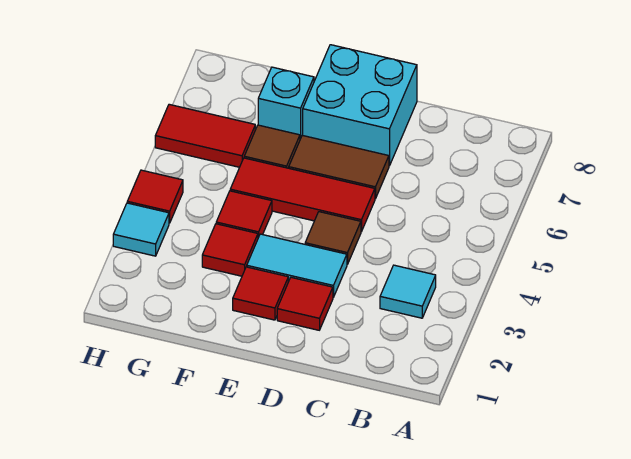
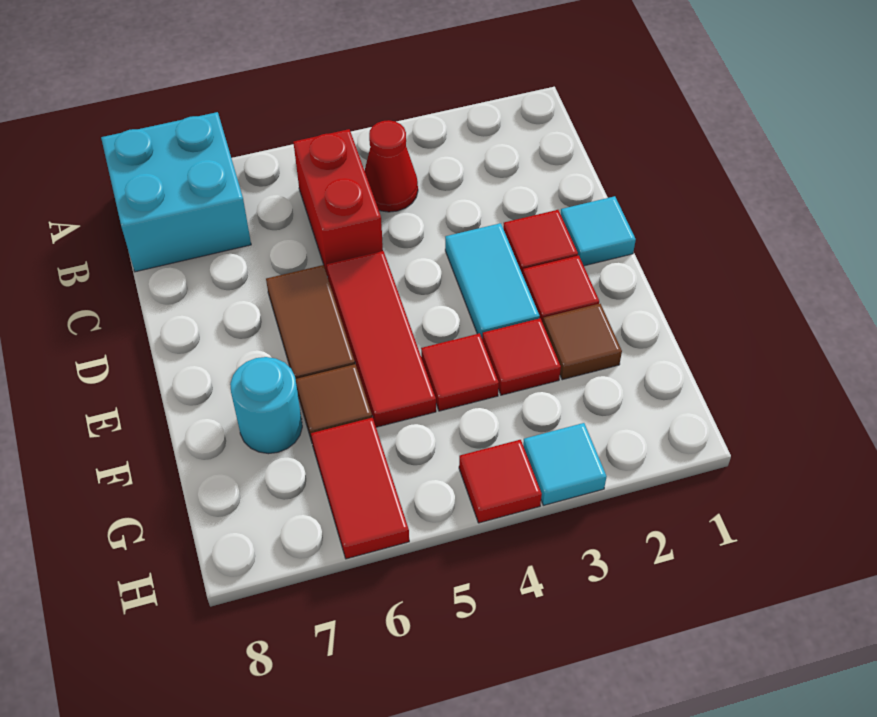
cyan 1x1 tile [380,265,436,318] -> cyan 1x1 tile moved to [561,196,636,266]
none -> red 1x1 cone [365,120,418,212]
none -> red 1x2 brick [293,129,383,276]
brown 1x1 tile [305,212,361,264] -> brown 1x1 tile moved to [543,304,622,380]
cyan 2x2 brick [303,45,417,166] -> cyan 2x2 brick moved to [101,112,251,272]
cyan 1x1 brick [258,67,314,139] -> cyan 1x1 round brick [230,357,302,454]

